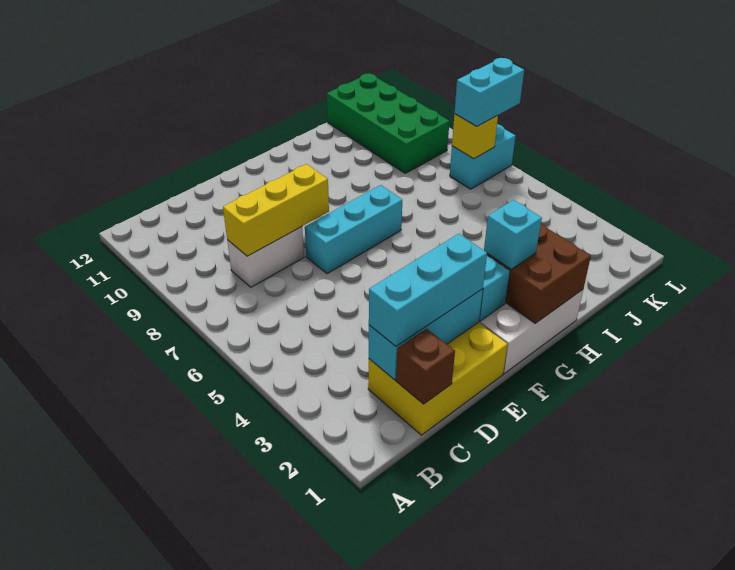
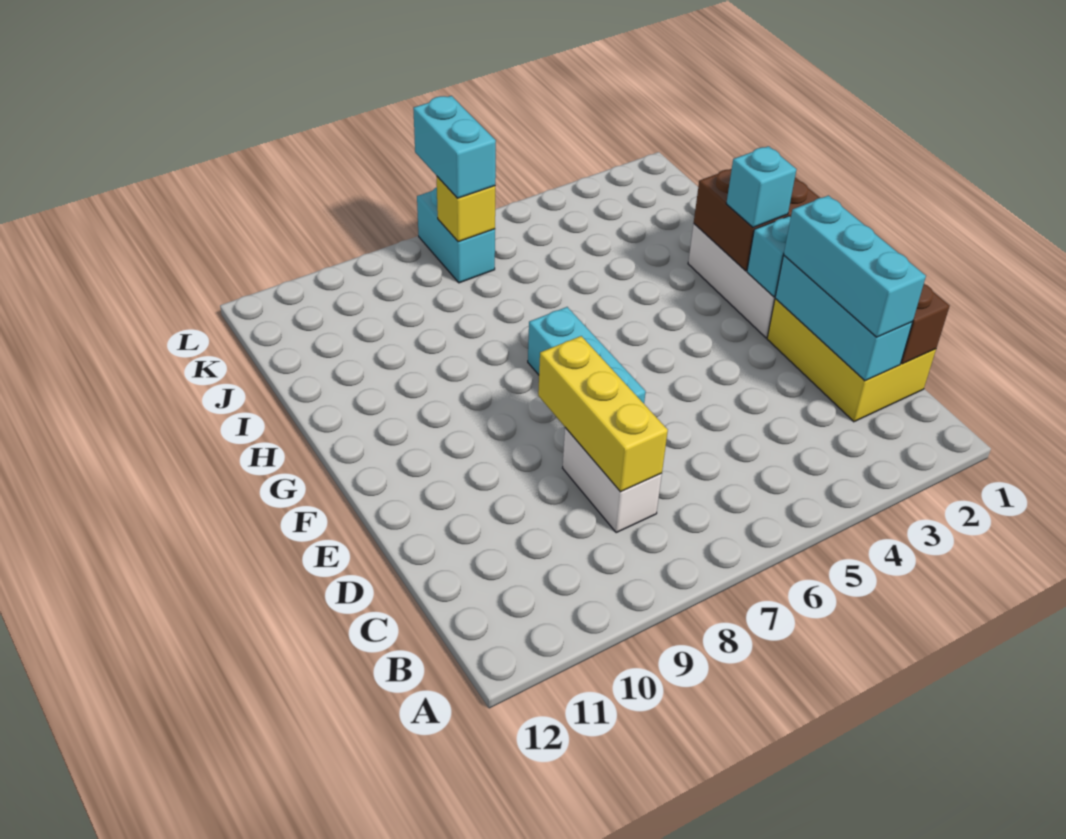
green 2x4 brick [327,73,449,173] -> none

